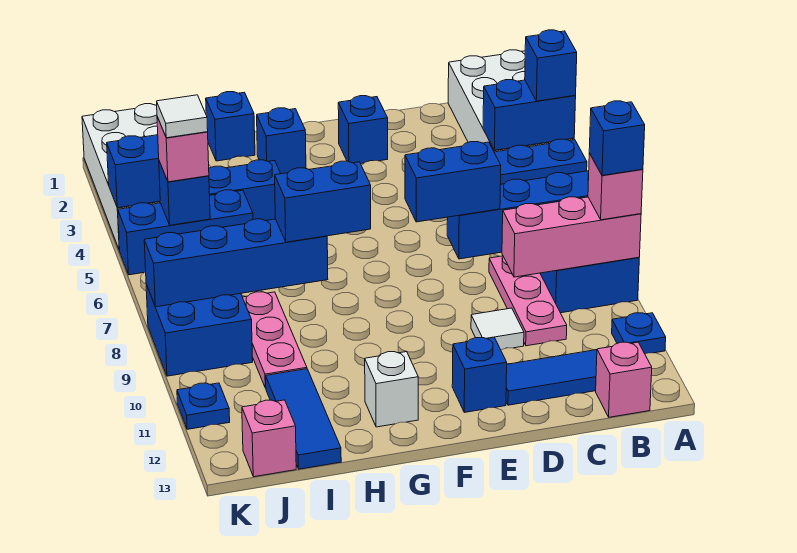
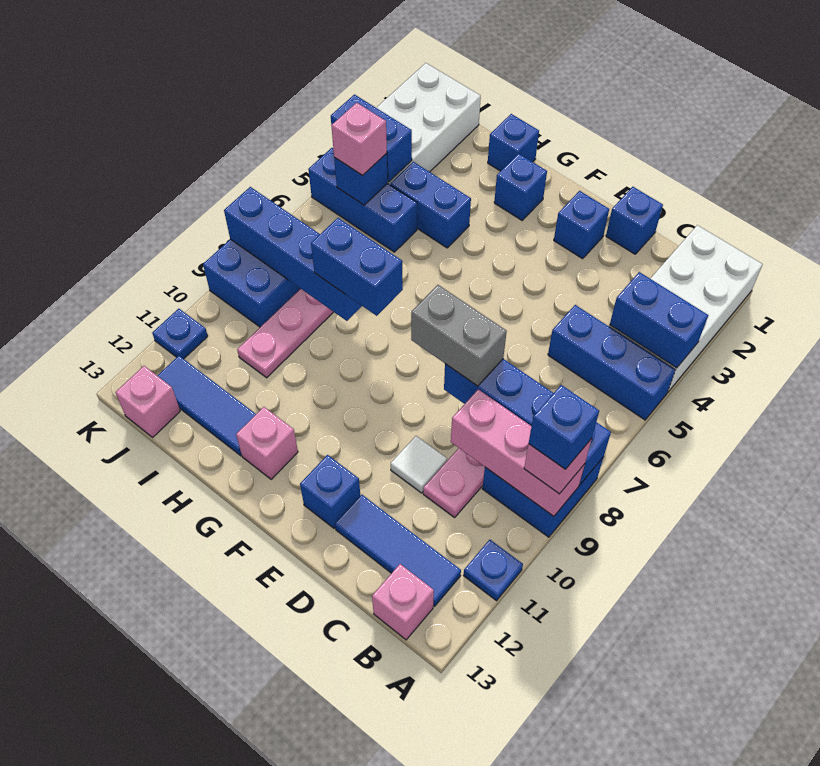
blue 1x1 brick [525,30,577,101] -> blue 1x1 brick moved to [606,187,663,254]
blue 1x2 brick [405,142,501,222] -> grey 1x2 brick [411,285,507,386]
white 1x1 brick [365,352,418,427] -> pink 1x1 brick [236,407,298,479]
blue 1x3 tile [266,369,341,469] -> blue 1x3 tile turned to [157,356,256,456]
white 1x1 tile [156,95,208,138] -> none

